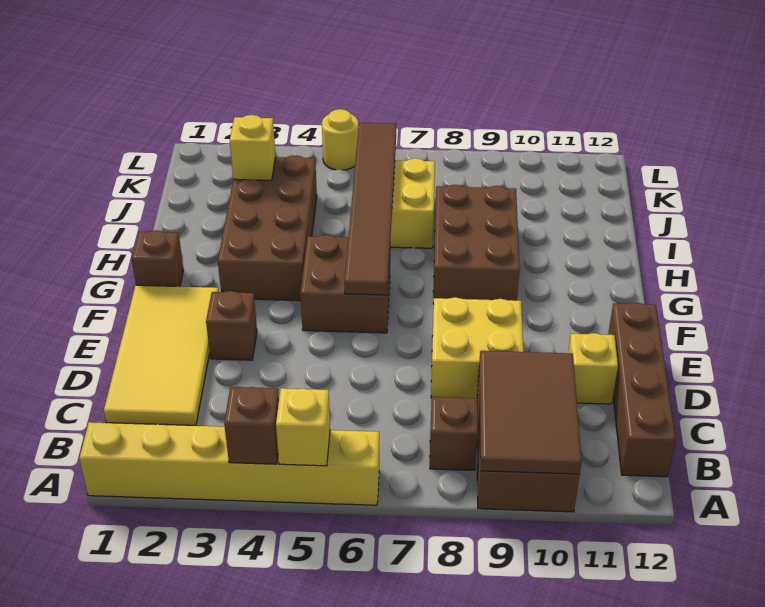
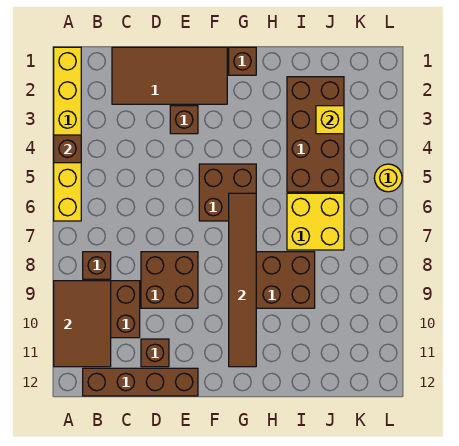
yellow 1x1 brick [276,388,330,466] -> none
brown 2x3 tile [479,351,582,474] -> brown 2x3 tile turned to [54,281,111,367]
yellow 2x4 tile [104,285,219,425] -> brown 2x4 tile [112,47,227,104]
yellow 2x2 brick [431,297,523,398] -> brown 2x2 brick [141,252,198,308]
yellow 1x1 brick [568,333,618,404] -> brown 1x1 brick [141,339,169,367]
brown 1x6 tile [345,123,396,295] -> brown 1x6 tile turned to [229,193,256,367]
brown 2x4 brick [218,155,317,301] -> brown 2x4 brick turned to [287,77,344,192]

